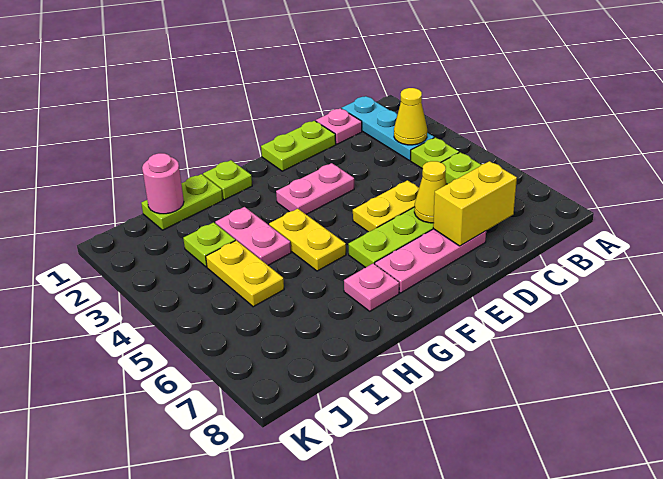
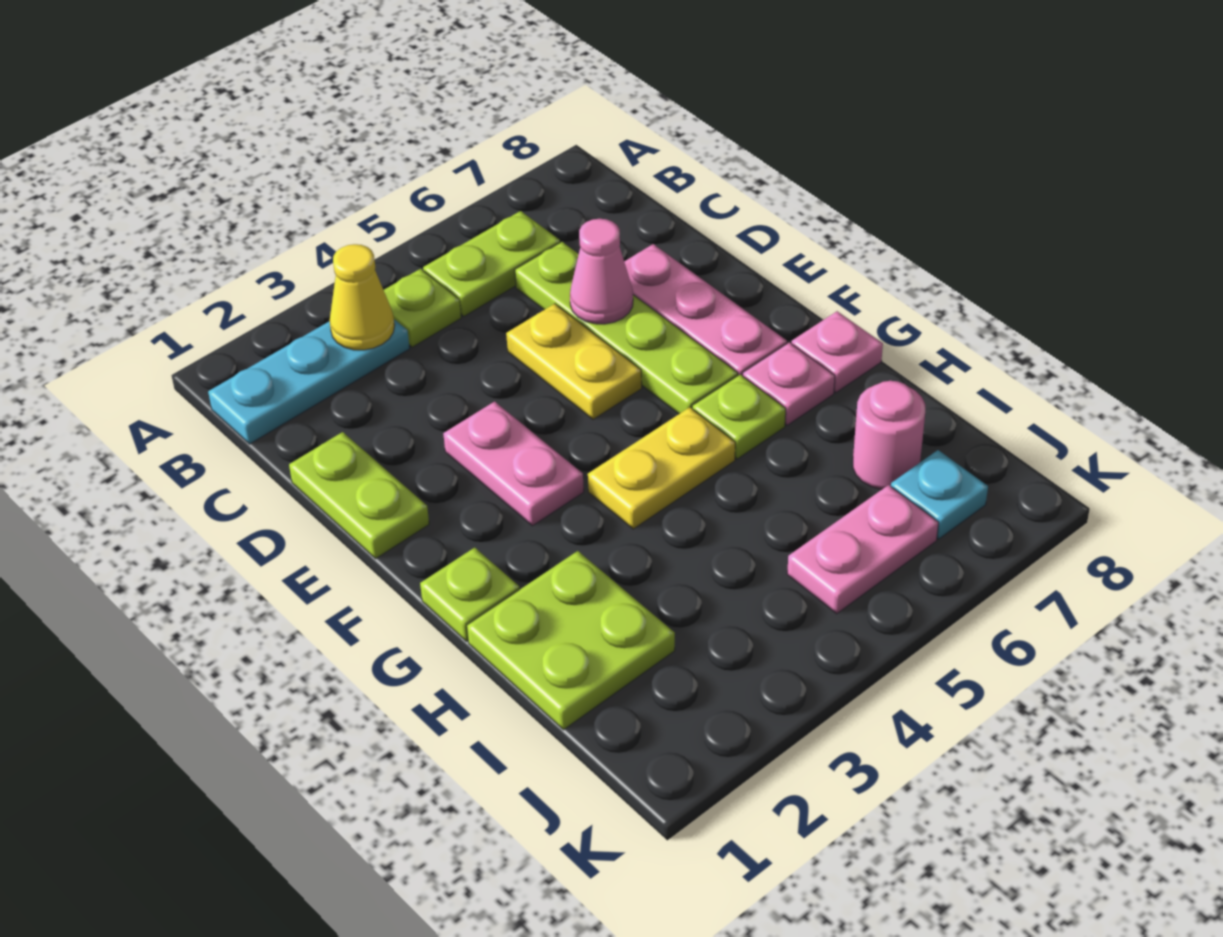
pink 1x1 plate [316,108,362,144] -> pink 1x1 plate moved to [791,311,883,392]
yellow 1x2 brick [433,161,517,246] -> none
yellow 1x1 cone [414,161,447,223] -> pink 1x1 cone [570,219,633,324]
lime 1x2 plate [141,174,223,230] -> lime 2x2 plate [467,551,675,730]
pink 1x2 plate [215,207,291,265] -> pink 1x2 plate moved to [787,485,939,614]
pink 1x1 round brick [142,153,184,214] -> pink 1x1 round brick moved to [853,381,925,489]
lime 1x1 plate [183,222,235,267] -> lime 1x1 plate moved to [692,374,786,459]
yellow 1x2 plate [206,240,284,307] -> none
none -> cyan 1x1 plate [891,450,988,539]

